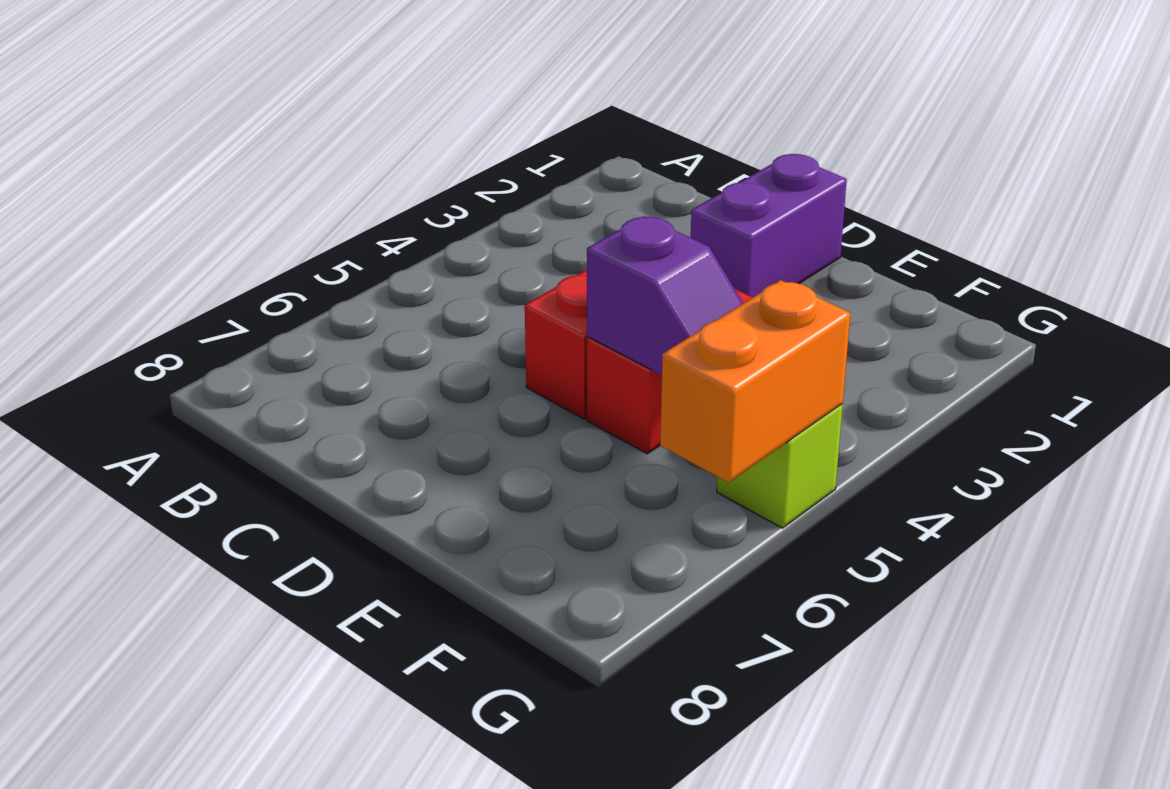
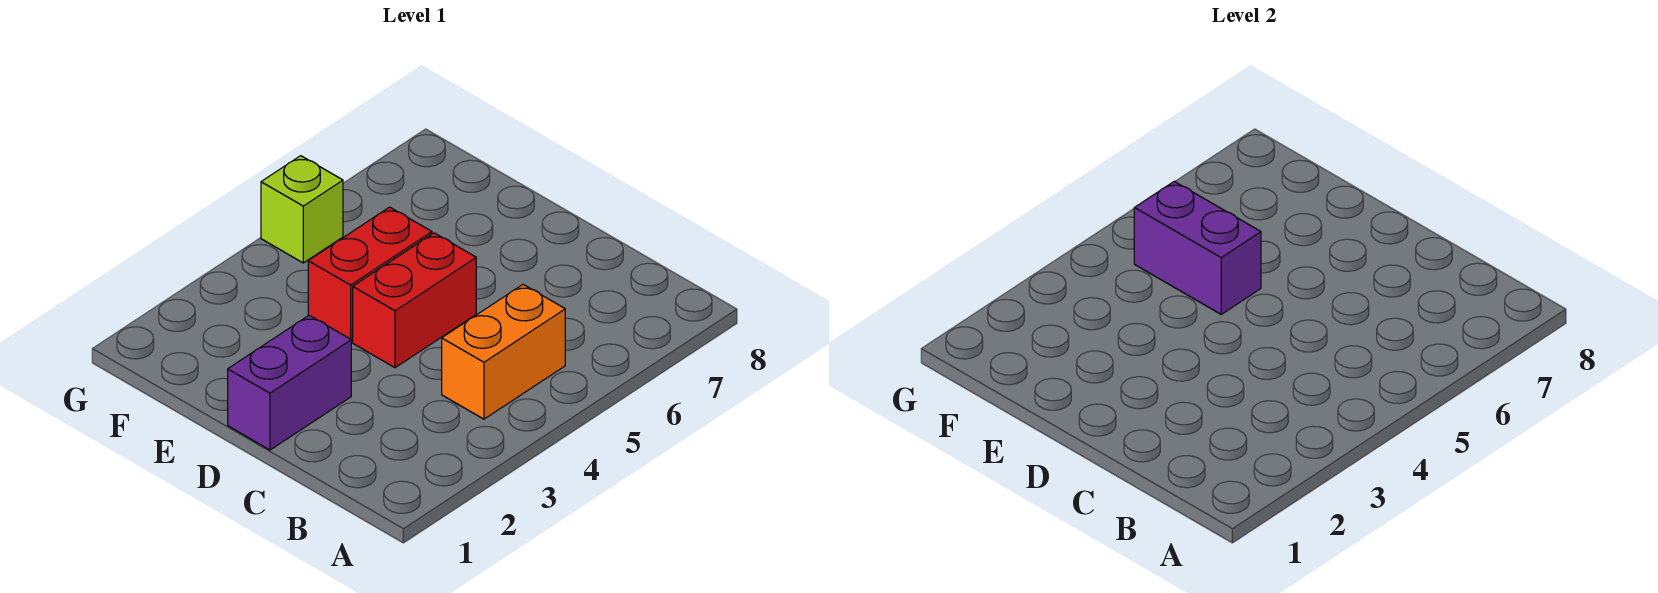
purple 1x2 slope [587,216,743,375] -> purple 1x2 brick [1134,182,1261,314]
orange 1x2 brick [660,280,850,483] -> orange 1x2 brick moved to [442,285,565,419]

